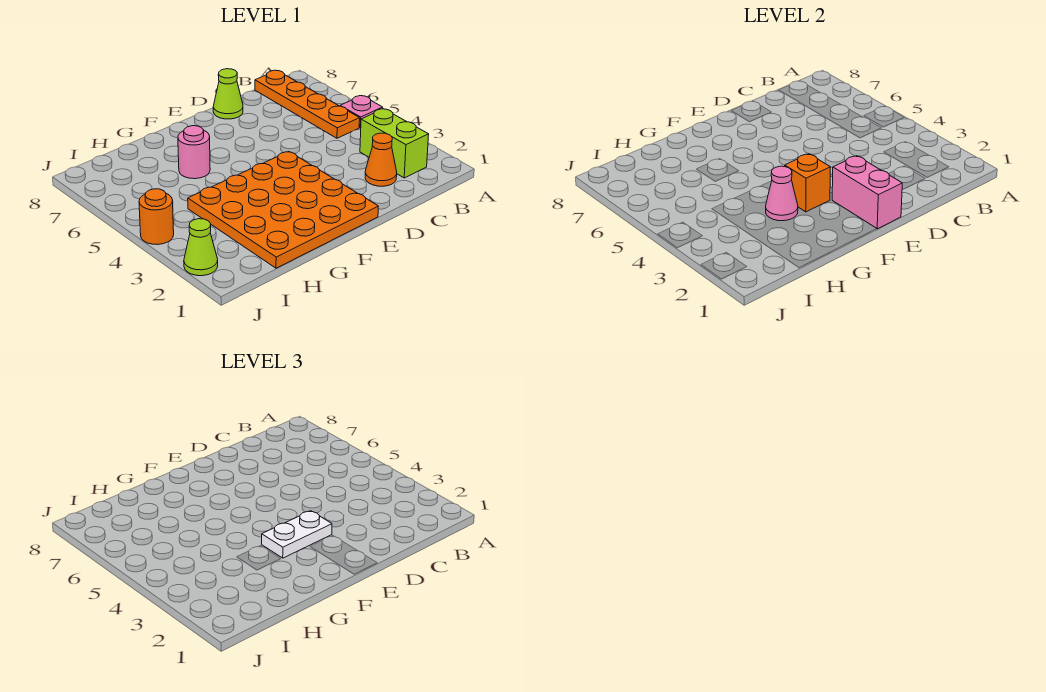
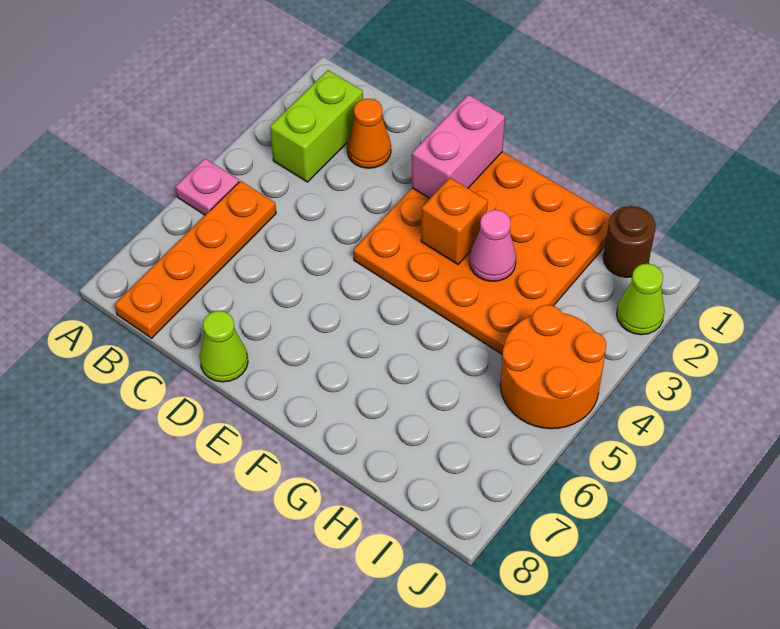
white 1x2 plate [262,511,332,558] -> none
pink 1x1 round brick [178,126,210,179] -> none
none -> brown 1x1 round brick [603,206,656,277]
orange 1x1 round brick [139,189,174,245] -> orange 2x2 round brick [500,305,606,429]

